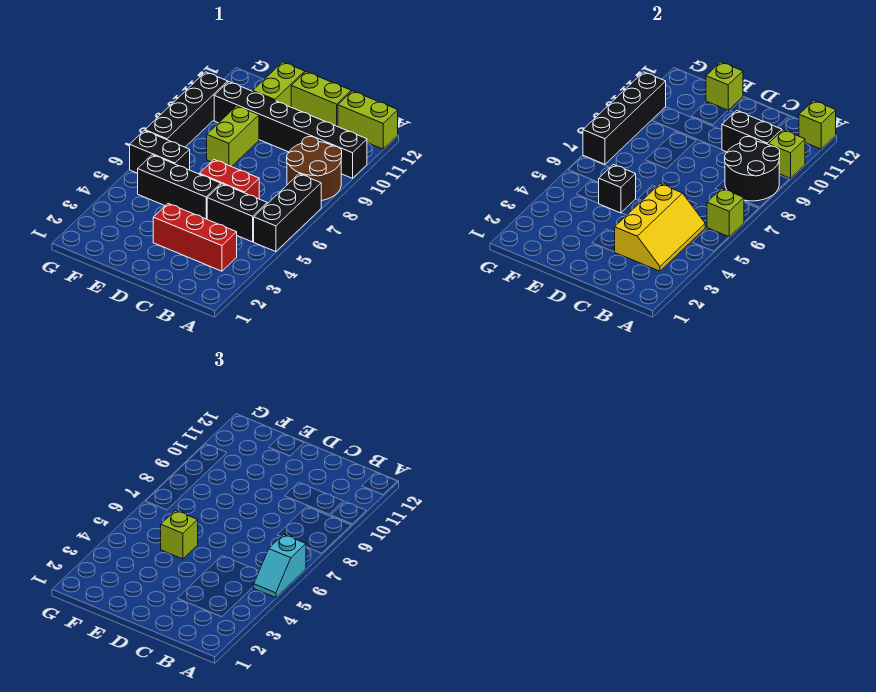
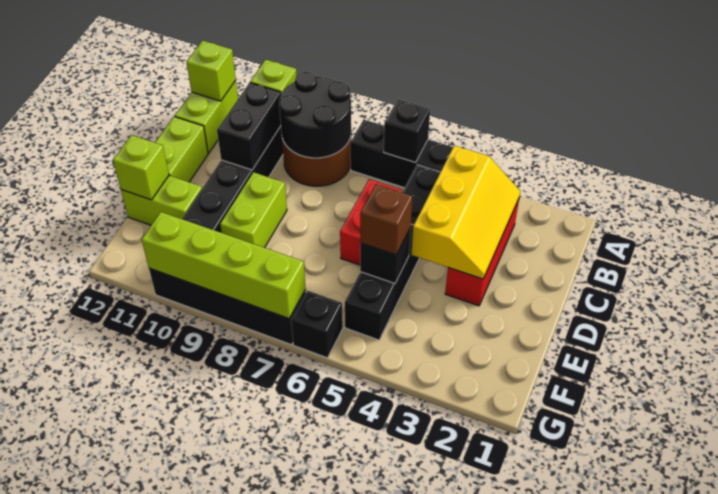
cyan 1x2 slope [254,535,306,598] -> none
lime 1x1 brick [707,189,744,237] -> black 1x1 brick [384,99,430,162]
yellow 2x3 slope [615,184,705,271] -> yellow 2x3 slope turned to [411,146,521,279]
lime 1x1 brick [161,511,198,559] -> brown 1x1 brick [360,184,413,255]
lime 1x2 brick [207,106,259,167] -> lime 1x2 brick turned to [220,172,287,248]
black 1x2 brick [130,130,190,173] -> black 1x1 brick [291,291,343,358]
black 1x4 brick [583,72,666,164] -> lime 1x4 brick [142,212,306,319]

